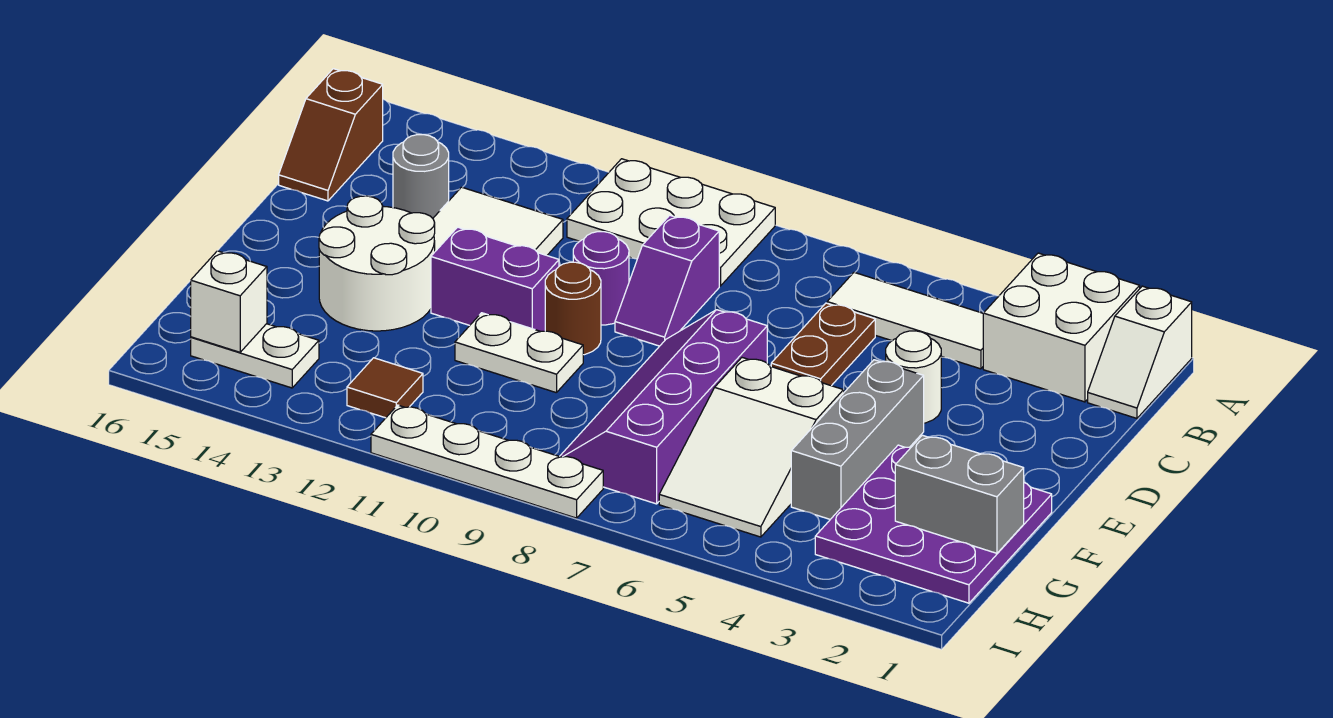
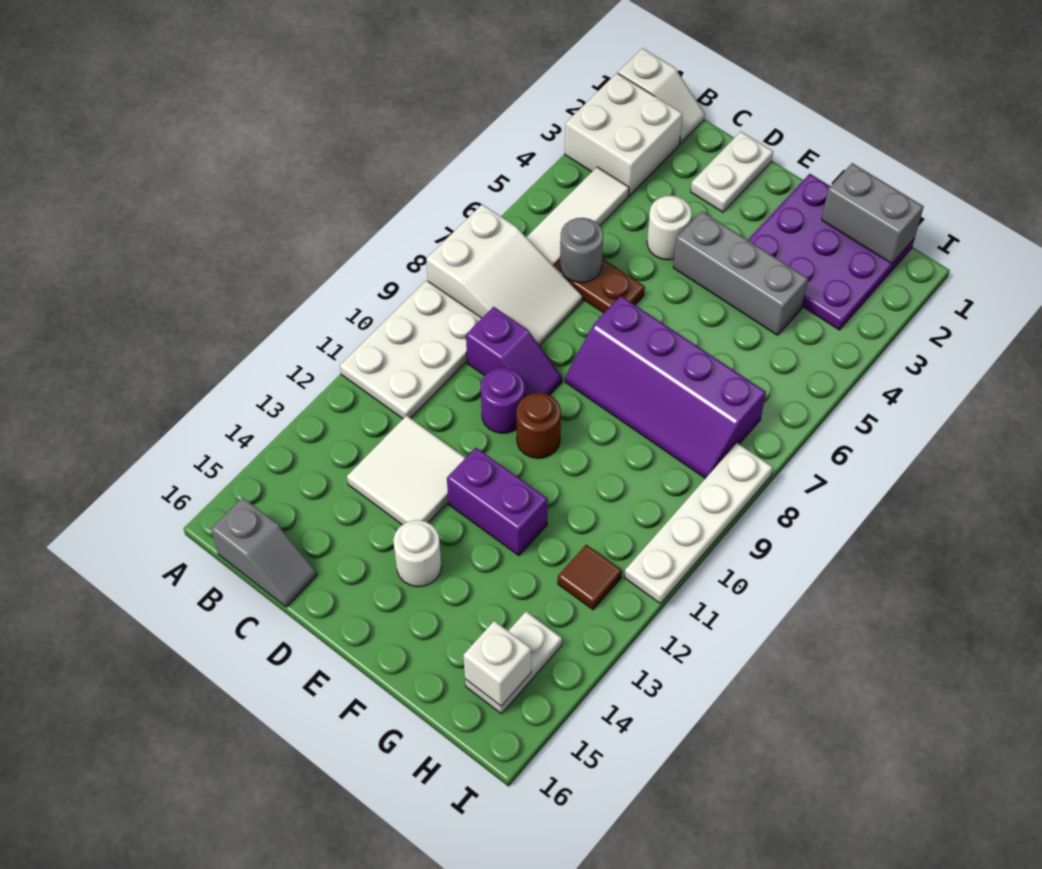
brown 1x2 slope [279,69,383,201] -> grey 1x2 slope [211,497,317,607]
grey 1x1 round brick [393,135,449,218] -> grey 1x1 round brick moved to [560,218,603,283]
purple 1x2 brick [431,227,559,332] -> purple 1x2 brick turned to [447,448,548,556]
white 2x2 round brick [319,196,435,331] -> white 1x1 round brick [393,520,442,587]
white 2x3 slope [659,358,844,537] -> white 2x3 slope moved to [426,204,583,346]
white 1x2 plate [455,313,583,393] -> white 1x2 plate moved to [691,132,773,212]
grey 1x2 brick [895,435,1024,553] -> grey 1x2 brick turned to [822,163,924,264]

